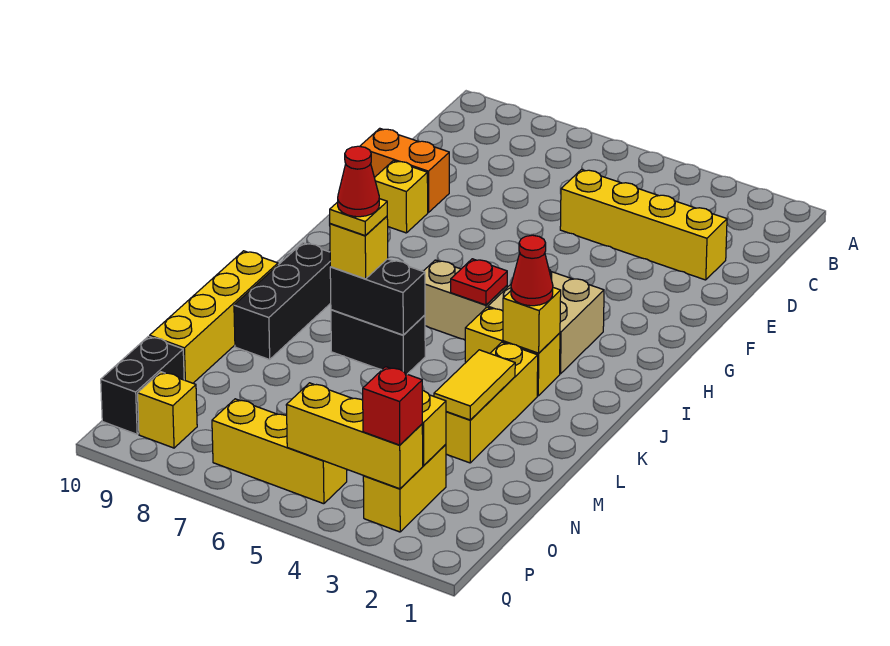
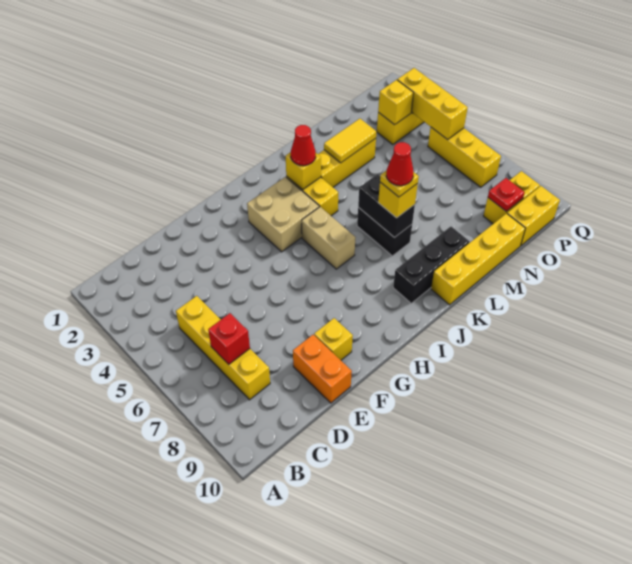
yellow 1x4 brick [560,169,727,280] -> yellow 1x4 brick moved to [176,296,270,400]
red 1x1 plate [451,259,507,305] -> red 1x1 plate moved to [488,178,525,211]
black 1x2 brick [101,336,184,434] -> yellow 1x2 brick [507,186,560,246]
red 1x1 brick [363,367,422,445] -> red 1x1 brick moved to [208,313,250,364]
yellow 1x1 brick [138,372,197,448] -> yellow 1x2 brick [484,171,540,224]

